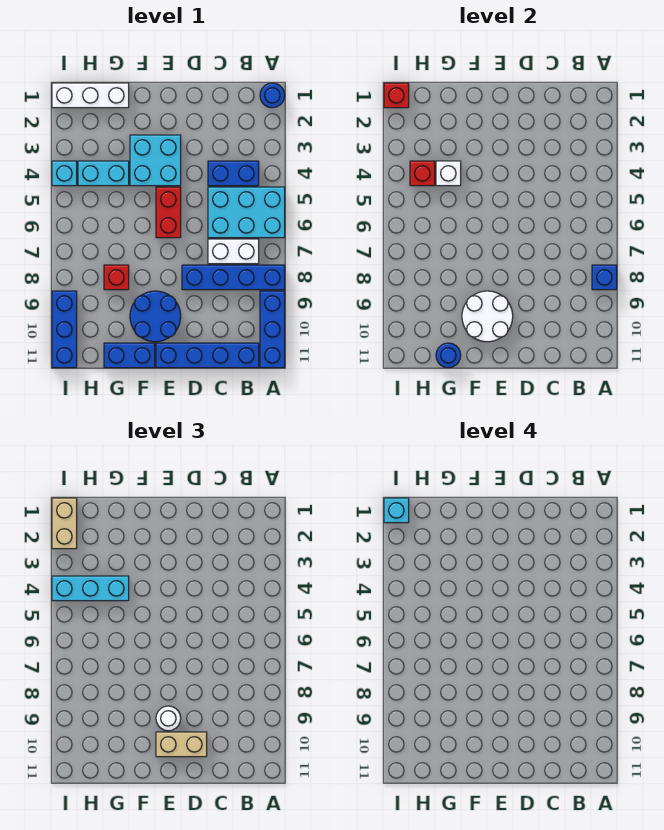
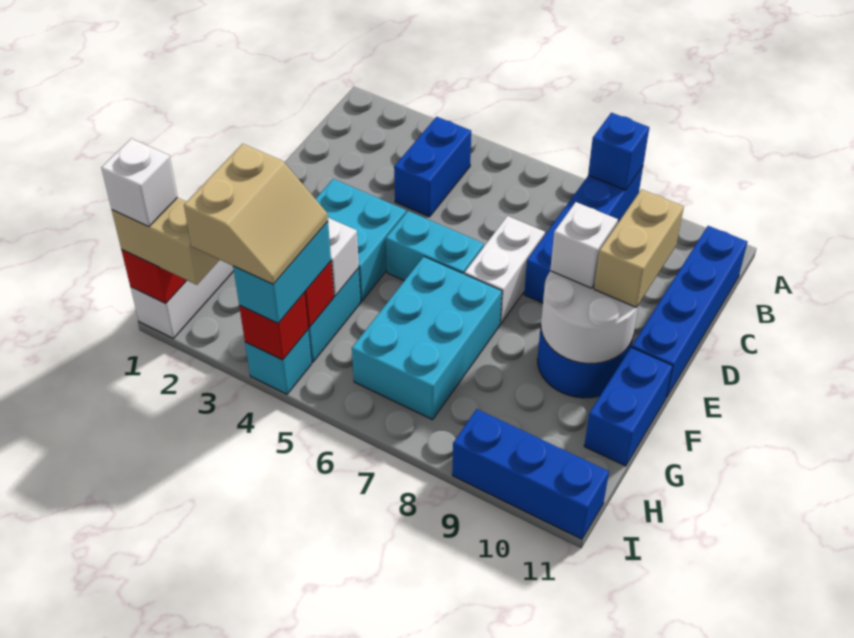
blue 1x1 round brick [260,83,285,108] -> none
cyan 2x3 brick [208,187,285,238] -> cyan 2x3 brick moved to [352,257,502,420]
blue 1x3 brick [260,291,285,368] -> none
white 1x2 brick [208,239,259,264] -> white 1x2 brick moved to [465,216,545,324]
red 1x2 brick [156,187,181,238] -> cyan 1x2 brick [386,211,484,281]
white 1x1 round brick [156,706,181,731] -> white 1x1 brick [550,202,618,288]
cyan 1x3 brick [52,576,129,601] -> cyan 1x2 brick [233,221,331,323]
red 1x1 brick [104,265,129,290] -> red 1x1 brick moved to [239,293,308,360]
blue 1x1 round brick [436,343,461,368] -> none
none -> tan 2x2 slope [184,144,328,284]
cyan 1x1 brick [384,498,409,523] -> white 1x1 brick [101,138,177,227]

